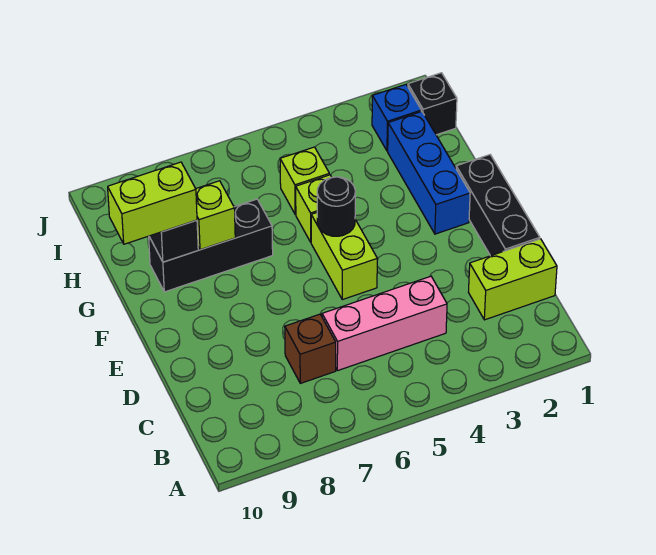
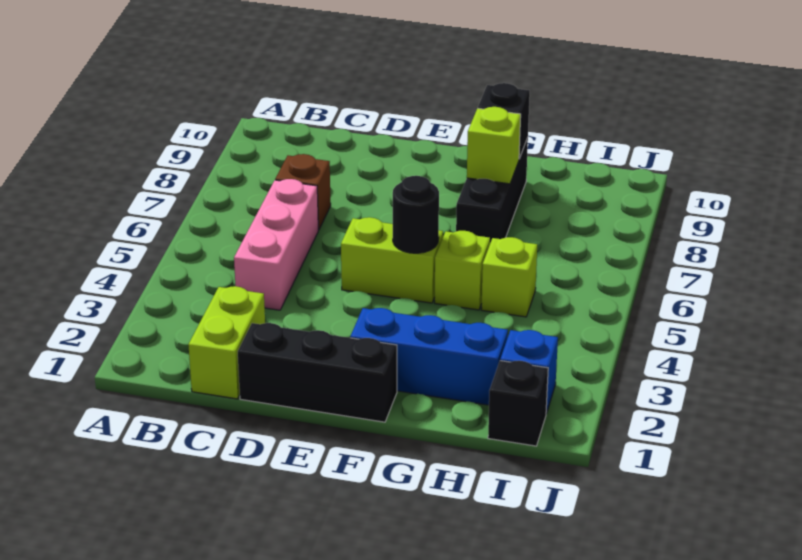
lime 1x2 brick [108,162,197,244] -> none

